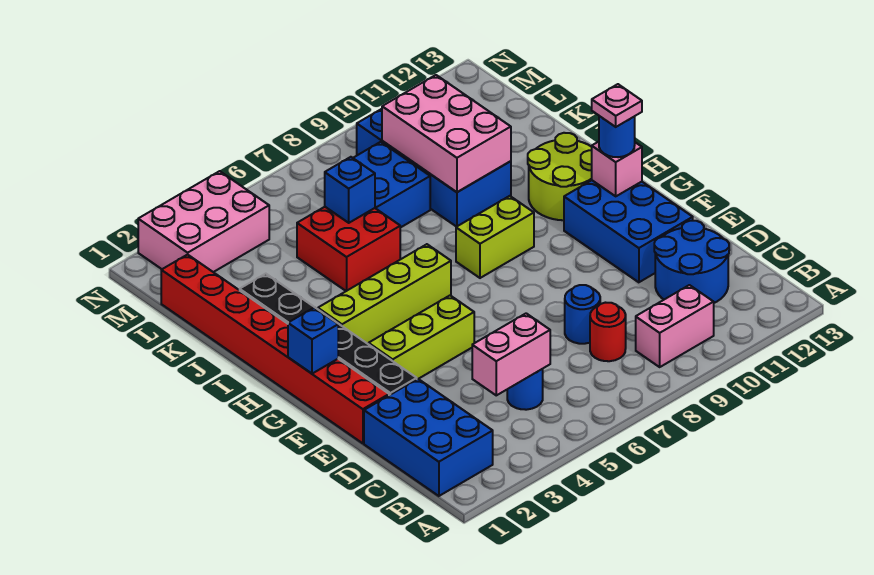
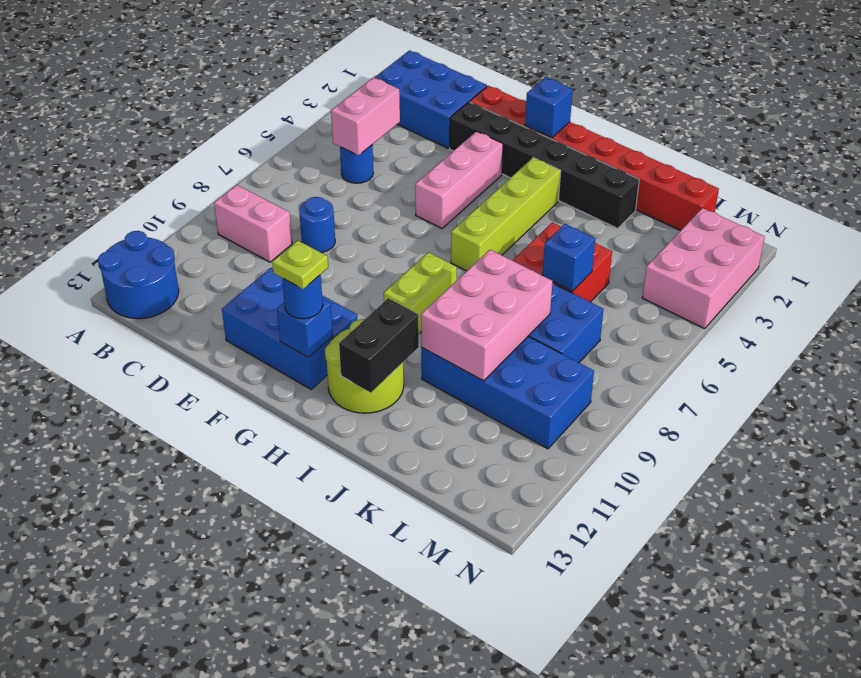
pink 1x2 brick [636,285,714,367] -> pink 1x2 brick turned to [214,185,292,262]
red 1x1 round brick [590,303,626,361] -> none
blue 2x2 round brick [654,221,729,303] -> blue 2x2 round brick moved to [98,231,179,319]
lime 1x3 brick [369,296,474,379] -> pink 1x3 brick [415,131,503,228]
pink 1x1 brick [592,142,642,196] -> blue 1x1 brick [277,299,333,358]
pink 1x1 plate [592,84,642,127] -> lime 1x1 plate [272,240,328,289]
none -> black 1x2 brick [339,298,419,393]
pink 2x3 brick [382,75,511,192] -> pink 2x3 brick turned to [421,250,553,381]

